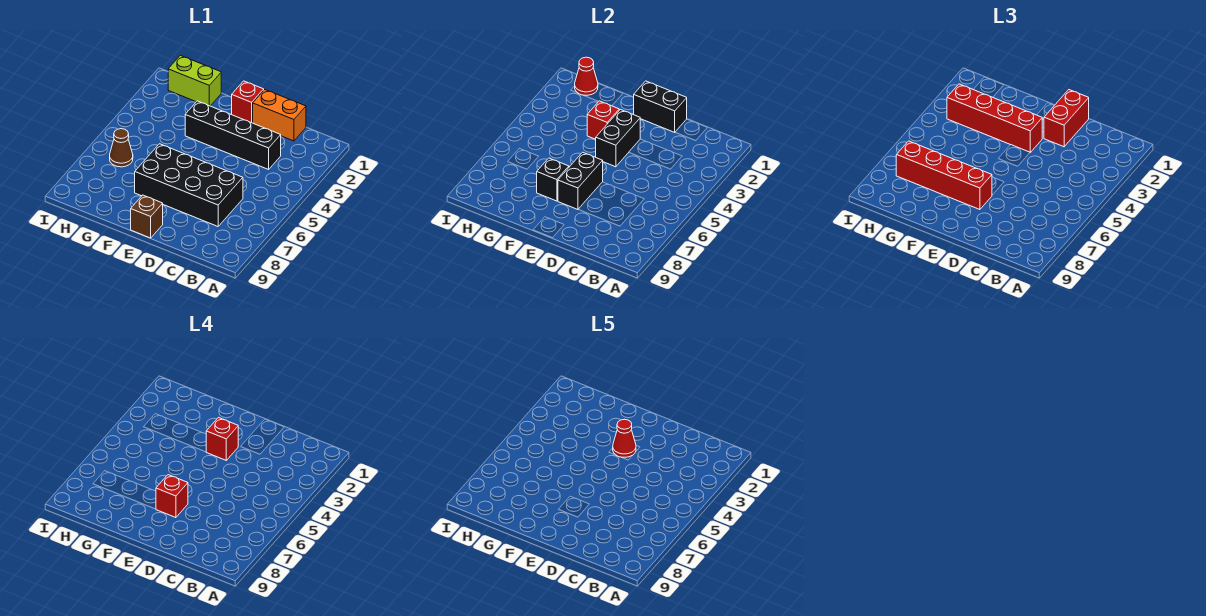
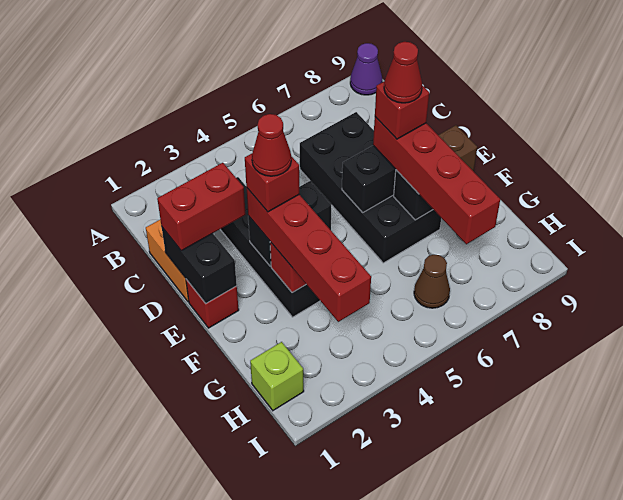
none -> purple 1x1 cone [350,43,382,95]
lime 1x2 brick [168,55,221,106] -> lime 1x1 brick [250,342,304,410]
red 1x1 cone [575,57,598,95] -> red 1x1 cone moved to [384,42,422,103]

